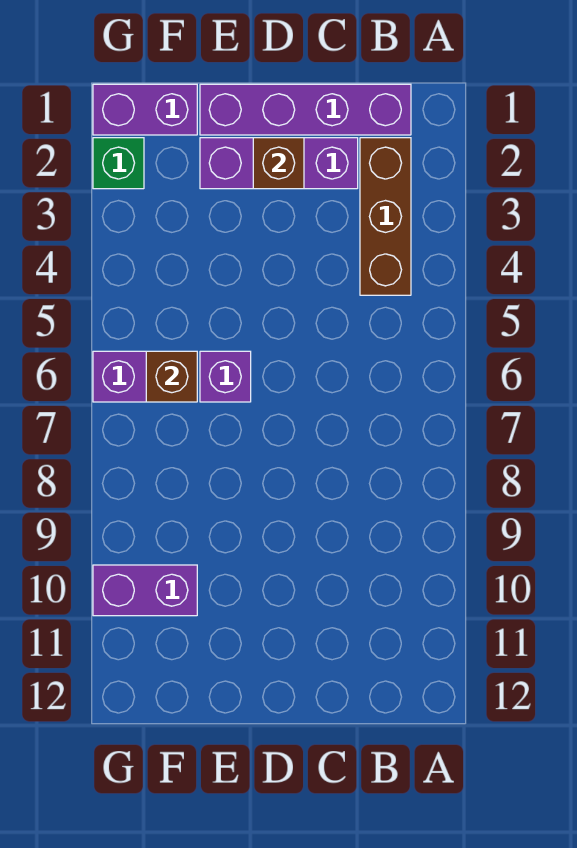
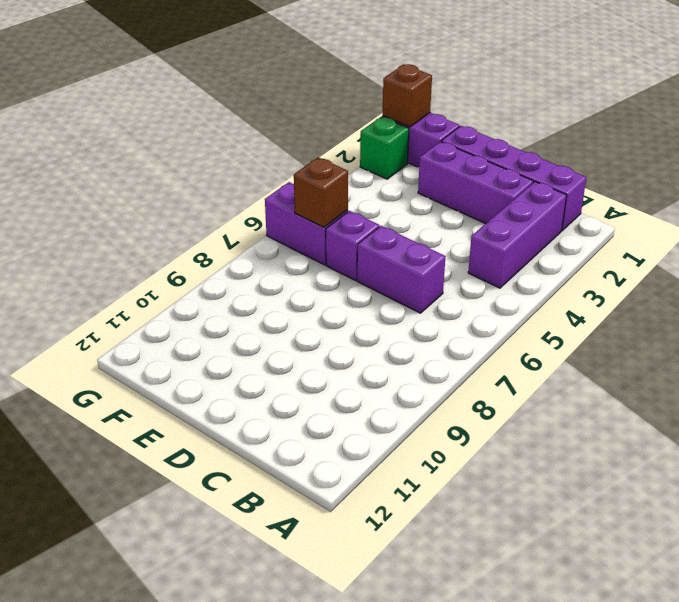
brown 1x3 brick [360,138,411,295] -> purple 1x3 brick [468,182,567,288]
brown 1x1 brick [253,138,304,189] -> brown 1x1 brick moved to [383,64,432,127]
purple 1x2 brick [93,565,197,616] -> purple 1x2 brick moved to [357,226,446,313]

